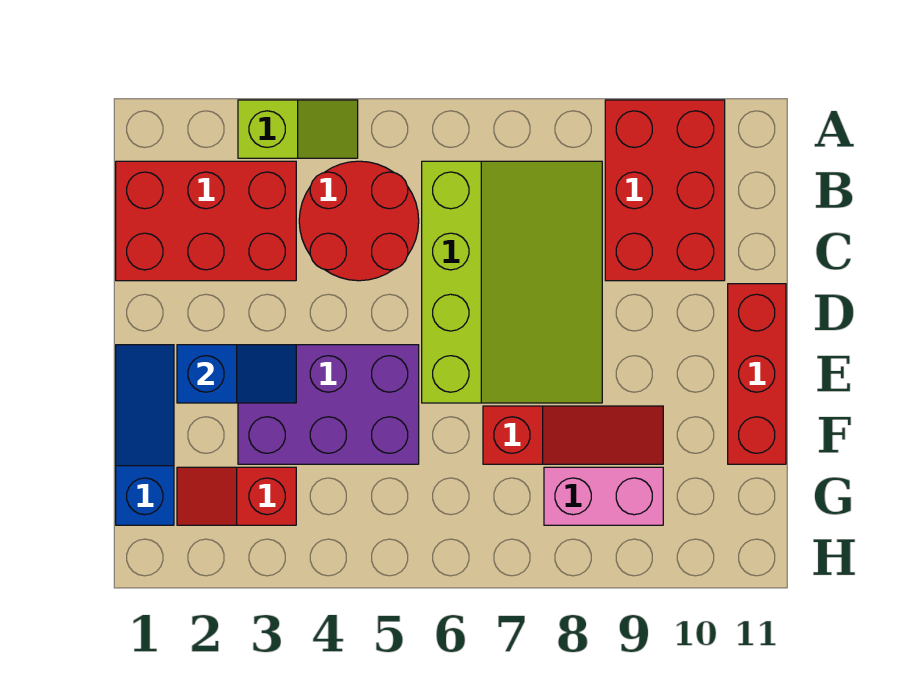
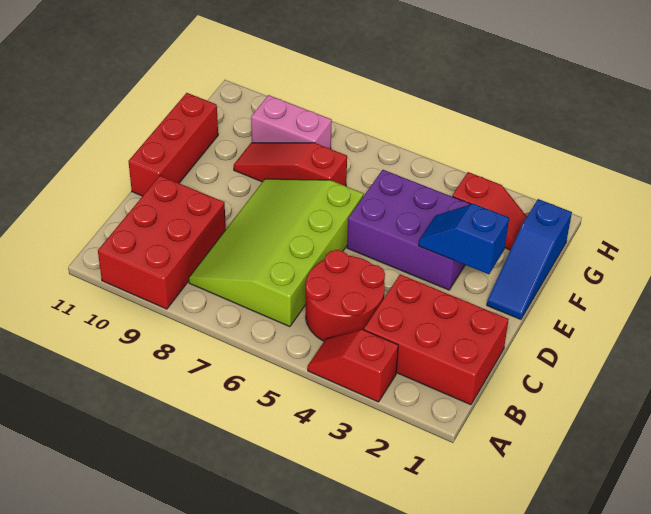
lime 1x2 slope [238,100,358,158] -> red 1x2 slope [308,329,398,402]

